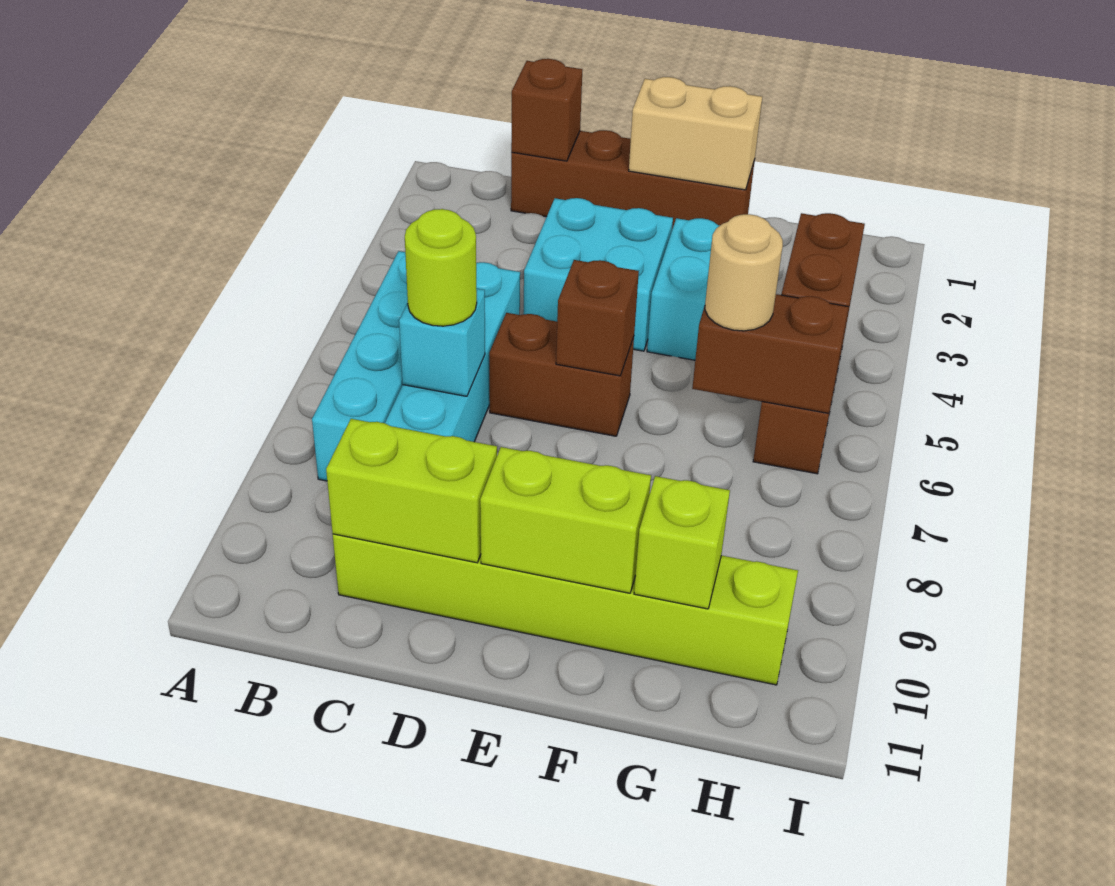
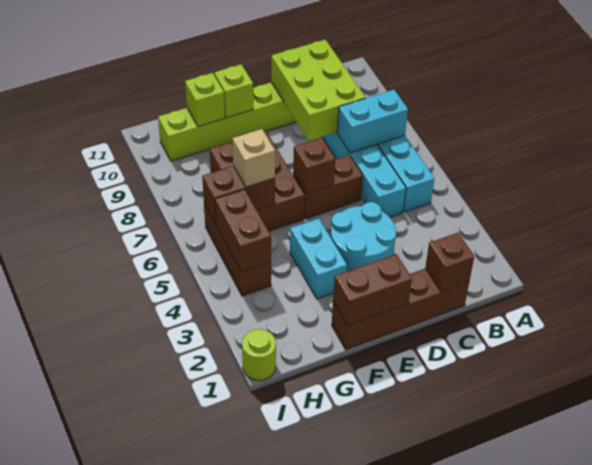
cyan 1x1 brick [399,288,485,396] -> cyan 1x2 brick [337,90,408,153]
lime 1x1 round brick [405,209,477,326] -> lime 1x1 round brick moved to [242,329,276,381]
lime 1x2 brick [326,419,497,563] -> lime 2x3 brick [271,40,365,141]
cyan 2x2 brick [523,198,673,351] -> cyan 2x2 round brick [331,202,396,271]
tan 1x2 brick [629,77,762,190] -> brown 1x2 brick [333,254,412,326]
lime 1x2 brick [480,447,651,593] -> lime 1x1 brick [214,64,253,118]
none -> brown 2x3 brick [210,131,305,231]
tan 1x1 round brick [705,214,783,331] -> tan 1x1 brick [232,129,275,187]

